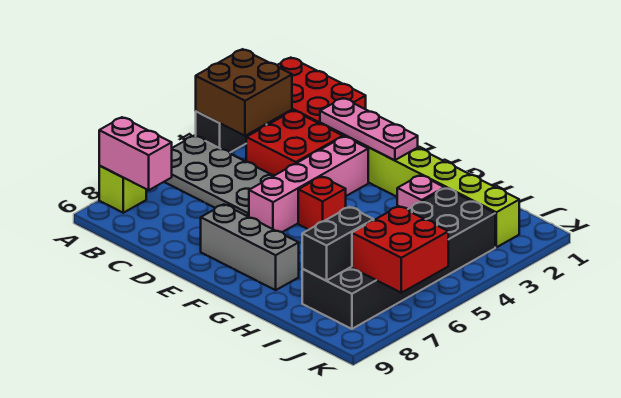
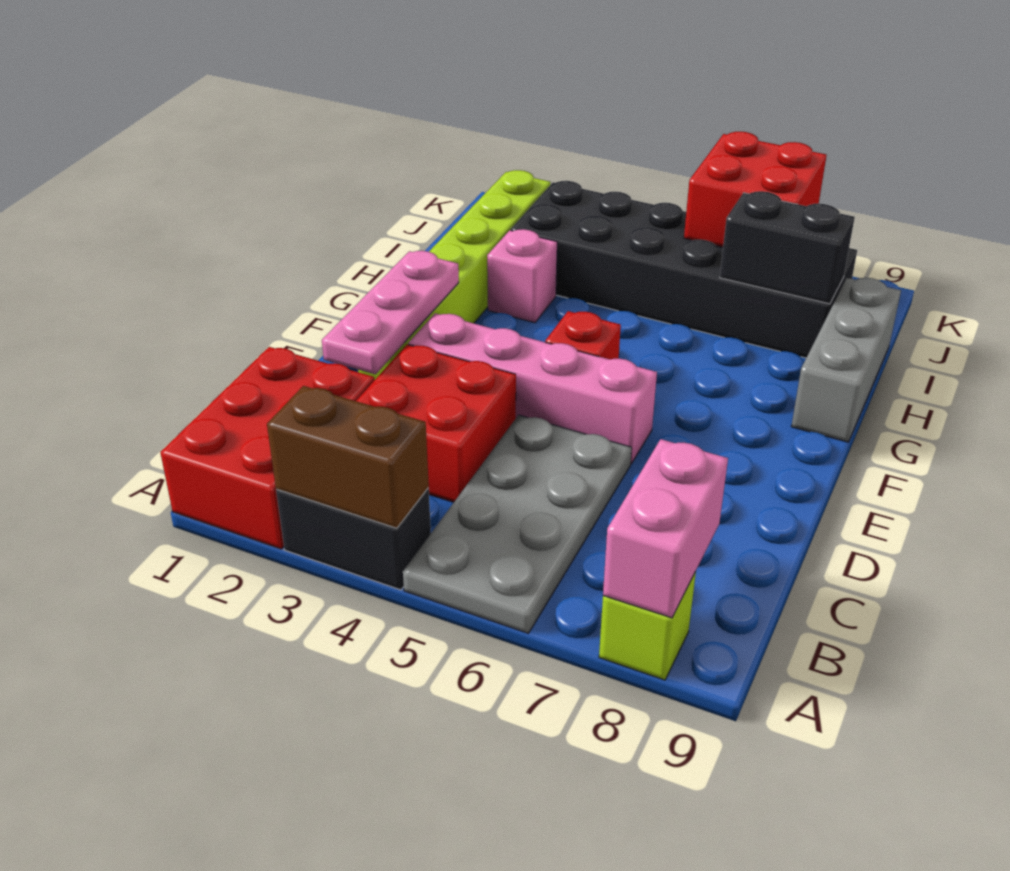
brown 2x2 brick [196,49,292,136] -> brown 1x2 brick [267,386,429,528]
grey 1x3 brick [201,204,299,290] -> grey 1x3 brick moved to [791,278,901,442]

